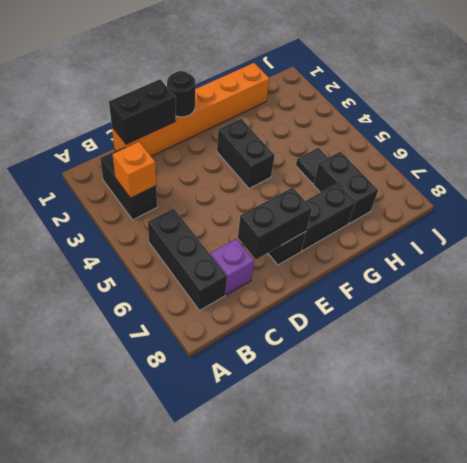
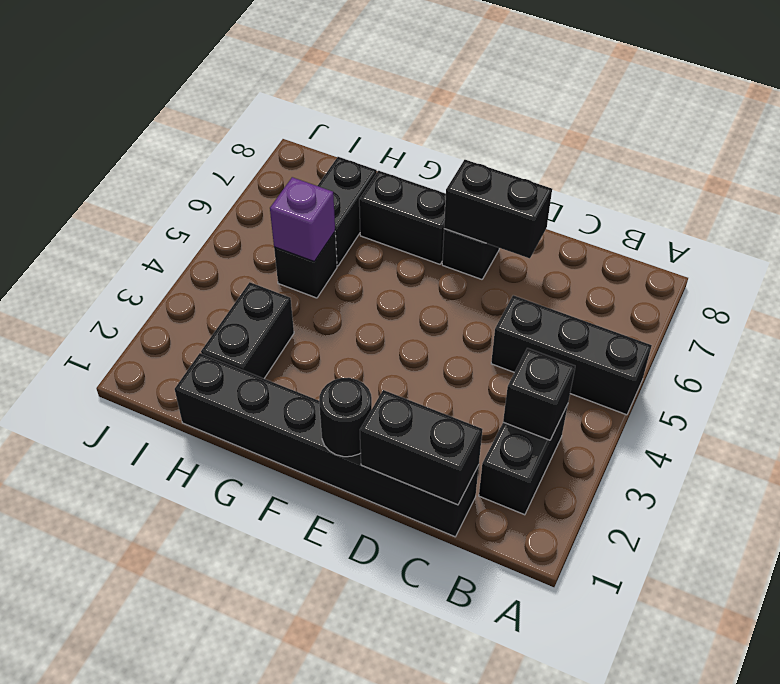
orange 1x1 brick [113,142,156,198] -> black 1x1 brick [503,348,575,440]
black 1x3 brick [148,208,227,311] -> black 1x3 brick turned to [491,295,652,415]
orange 1x6 brick [112,63,269,156] -> black 1x6 brick [175,353,479,537]
purple 1x1 brick [210,239,254,295] -> purple 1x1 brick moved to [270,177,335,262]
black 1x2 brick [217,119,275,189] -> black 1x2 brick moved to [201,282,294,378]
black 1x1 tile [296,148,328,184] -> black 1x1 brick [274,232,337,298]

